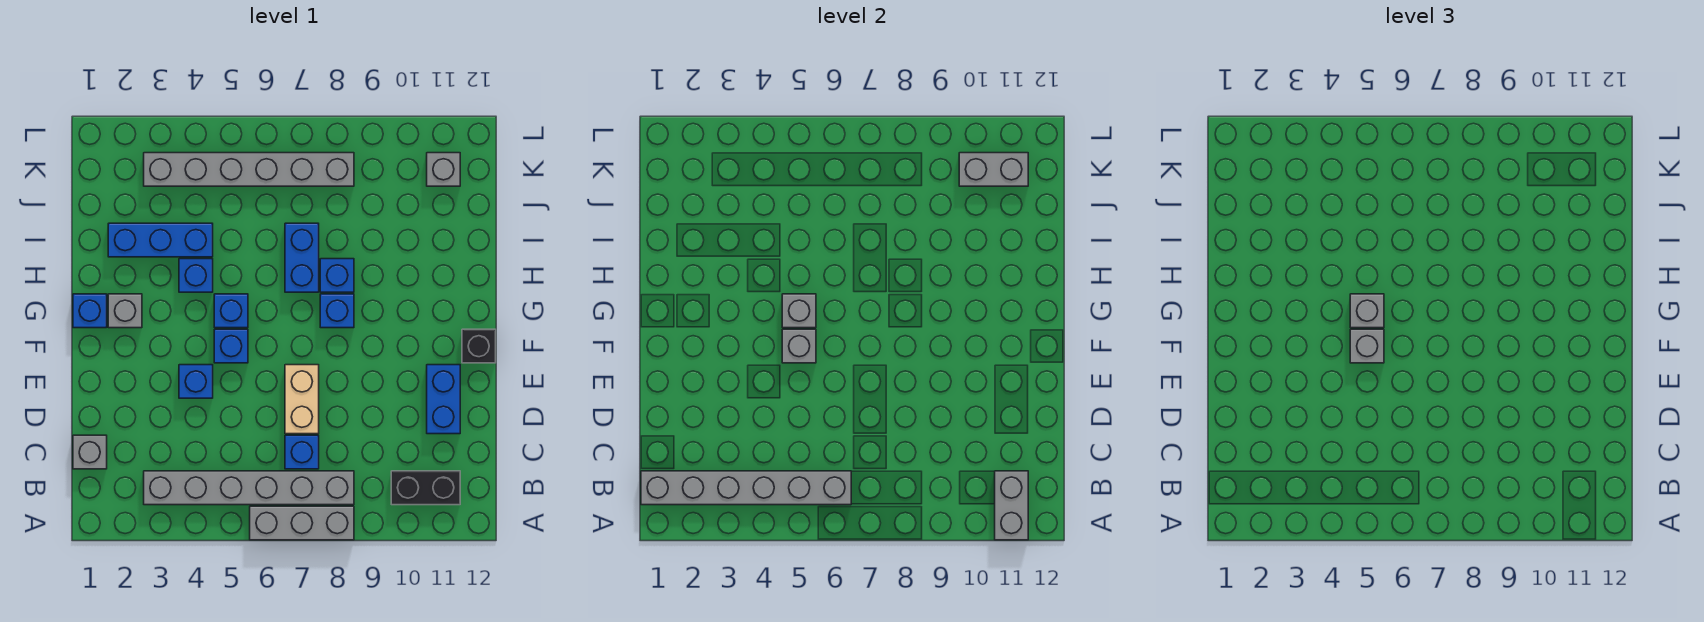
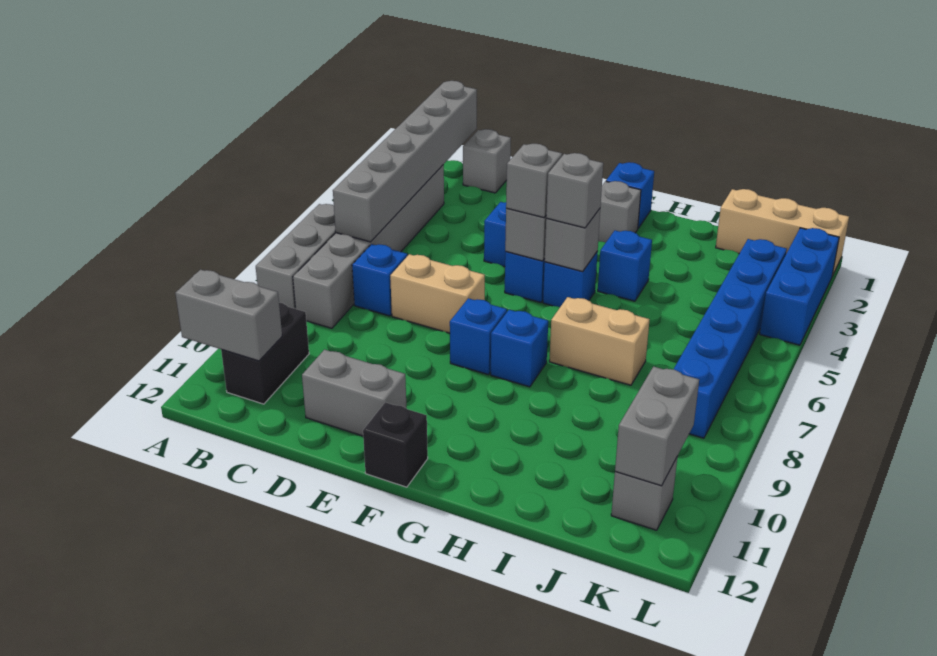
blue 1x2 brick [427,365,460,434] -> grey 1x2 brick [302,350,406,436]
blue 1x2 brick [285,223,319,292] -> tan 1x2 brick [549,297,650,385]
blue 1x1 brick [320,259,354,292] -> blue 1x1 brick moved to [450,298,507,375]
blue 1x3 brick [108,223,213,257] -> blue 1x3 brick moved to [760,228,839,345]
none -> tan 1x3 brick [716,189,849,276]
grey 1x6 brick [144,153,354,186] -> blue 1x6 brick [674,239,787,438]

